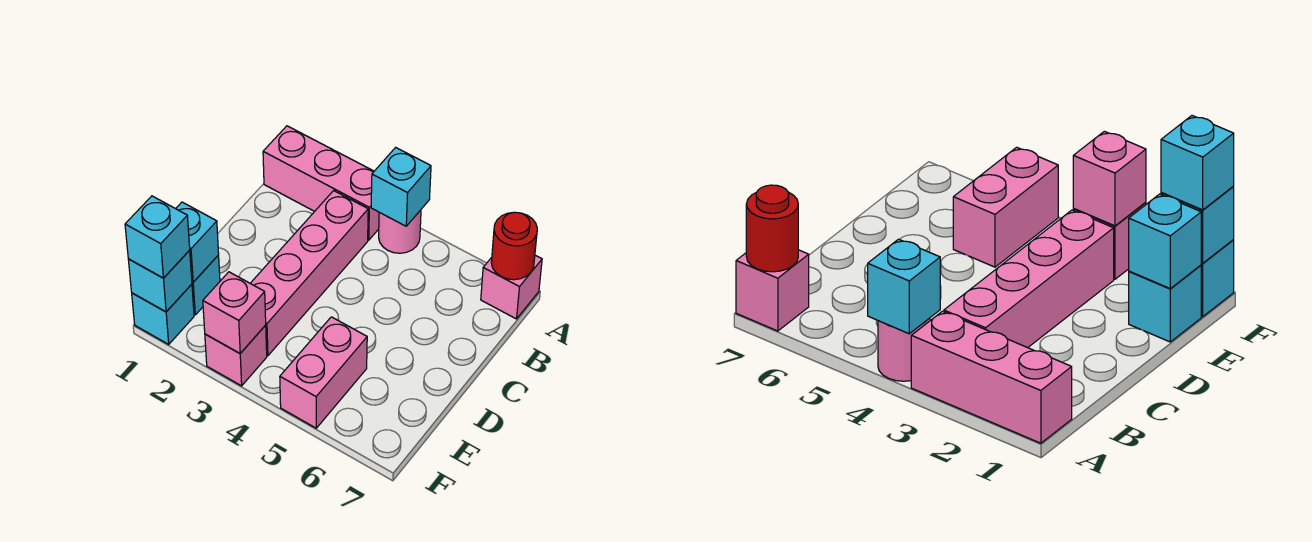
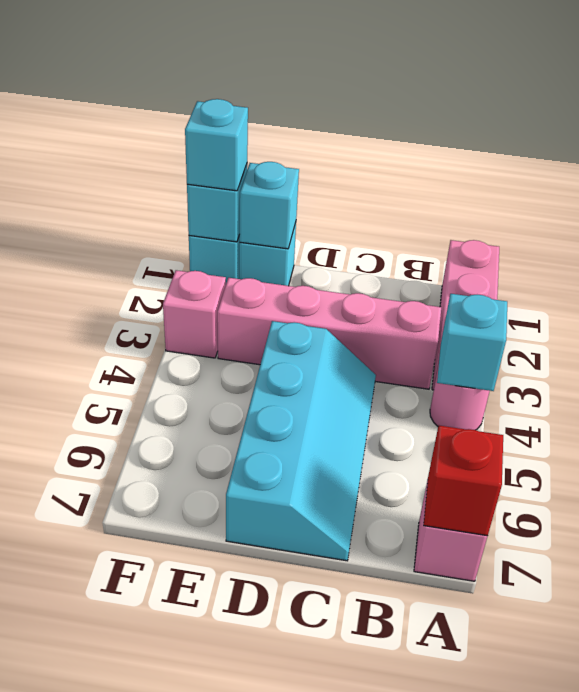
red 1x1 round brick [491,212,537,280] -> red 1x1 brick [424,426,503,536]
none -> cyan 2x4 slope [226,321,376,561]
pink 1x2 brick [280,317,367,428] -> none
pink 1x1 brick [203,272,266,353] -> none

